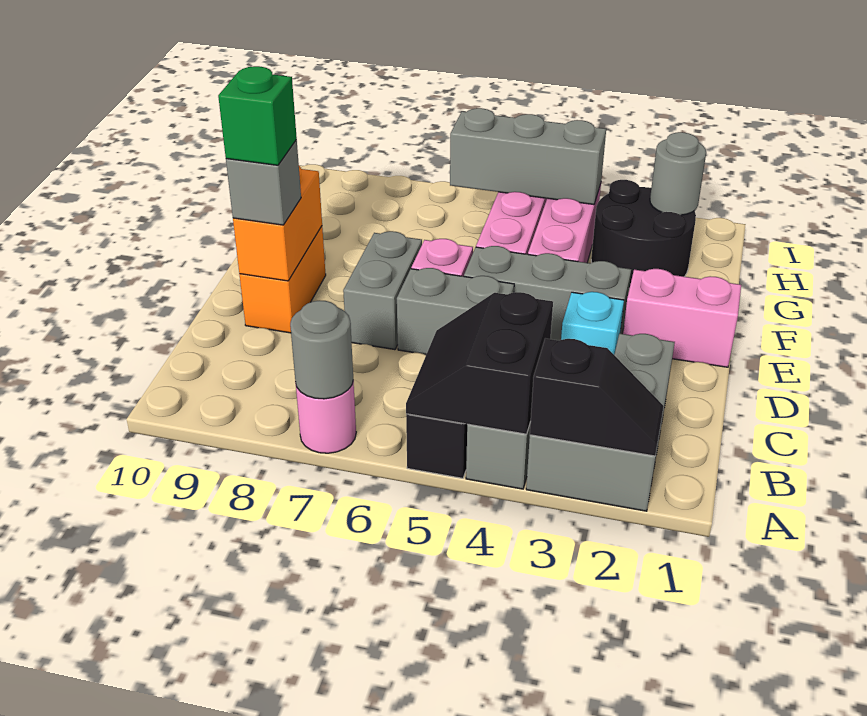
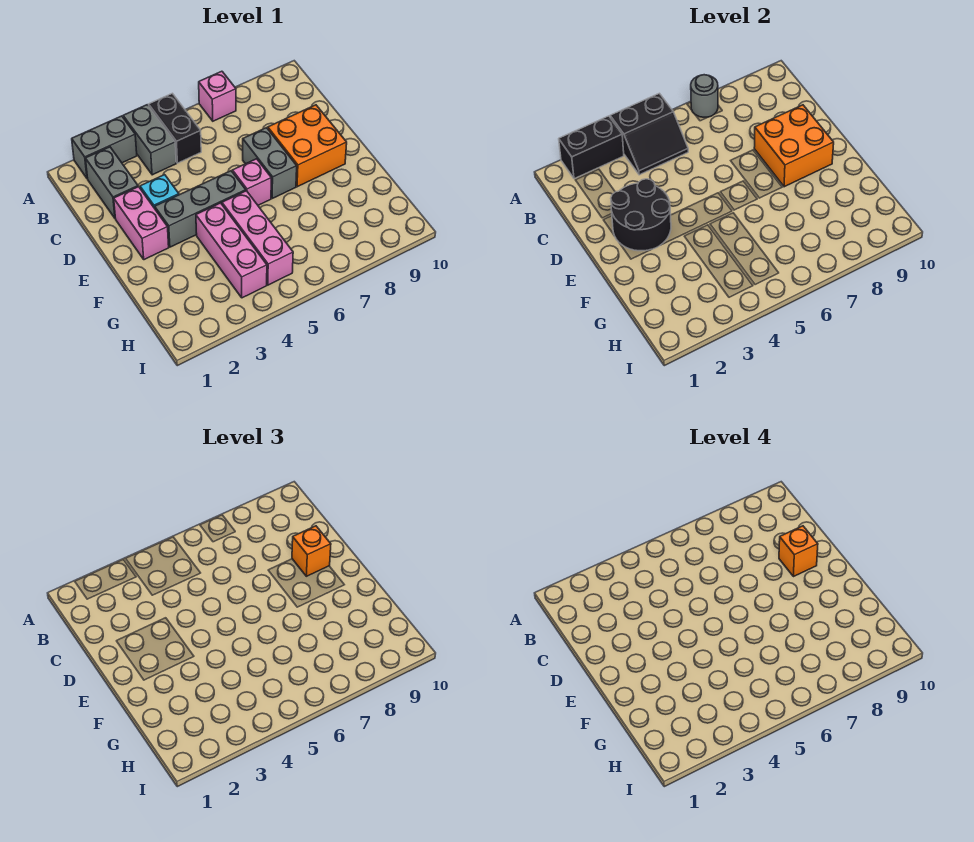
black 1x2 slope [530,338,664,456] -> black 1x2 brick [559,116,624,179]
black 2x2 slope [406,292,553,434] -> black 2x2 slope turned to [610,93,688,175]
pink 1x1 round brick [296,381,356,453] -> pink 1x1 brick [199,71,236,121]
grey 1x2 brick [397,268,514,355] -> none
orange 1x2 brick [239,226,326,333] -> orange 2x2 brick [268,105,347,187]
orange 1x2 brick [233,166,322,281] -> orange 2x2 brick [754,105,834,187]
grey 1x1 brick [226,140,301,225] -> orange 1x1 brick [292,526,331,576]
green 1x1 brick [218,66,297,165] -> orange 1x1 brick [779,526,818,577]
pink 1x2 brick [623,269,741,367] -> pink 1x2 brick turned to [114,187,169,260]
black 2x2 round brick [591,180,696,289] -> black 2x2 round brick moved to [611,179,671,251]
grey 1x1 round brick [650,132,706,215] -> none
grey 1x3 brick [450,108,606,205] -> none

